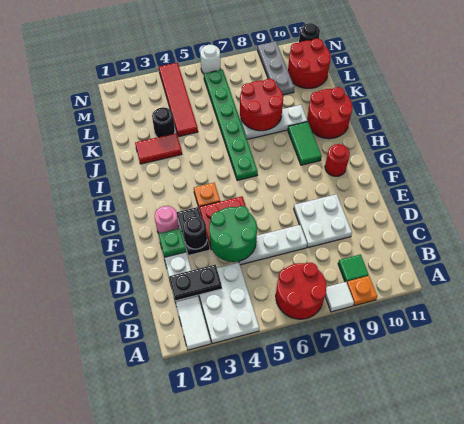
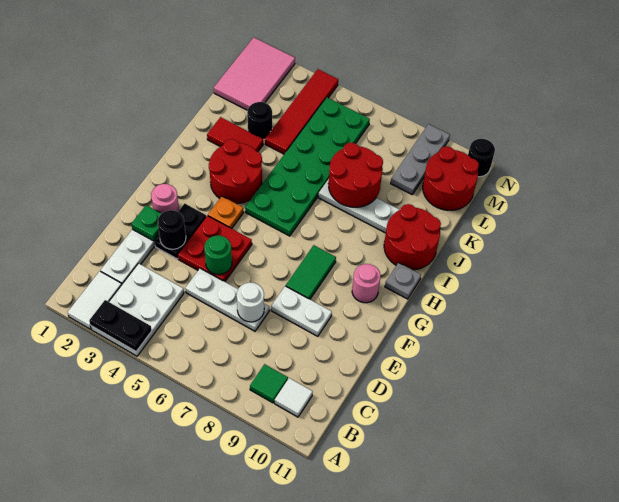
red 2x2 round brick [276,263,327,319] -> red 2x2 round brick moved to [209,139,262,204]
white 1x1 tile [325,282,354,312] -> white 1x1 tile moved to [275,378,313,417]
orange 1x1 plate [347,276,377,306] -> none
black 1x2 plate [169,265,222,301] -> black 1x2 plate moved to [89,300,152,351]
green 2x2 round brick [209,206,257,262] -> green 1x1 round brick [204,235,232,275]
white 2x2 plate [294,194,352,248] -> white 1x2 plate [271,286,332,336]
red 1x1 round brick [325,144,350,176] -> pink 1x1 round brick [352,264,381,303]
green 1x6 plate [204,70,258,180] -> green 2x6 plate [245,97,370,236]
green 1x2 tile [288,122,322,165] -> green 1x2 tile moved to [286,245,336,299]
none -> grey 1x1 plate [385,263,421,299]
none -> pink 2x3 tile [214,38,295,110]
white 1x1 round brick [200,45,220,74] -> white 1x1 round brick moved to [237,282,264,322]

